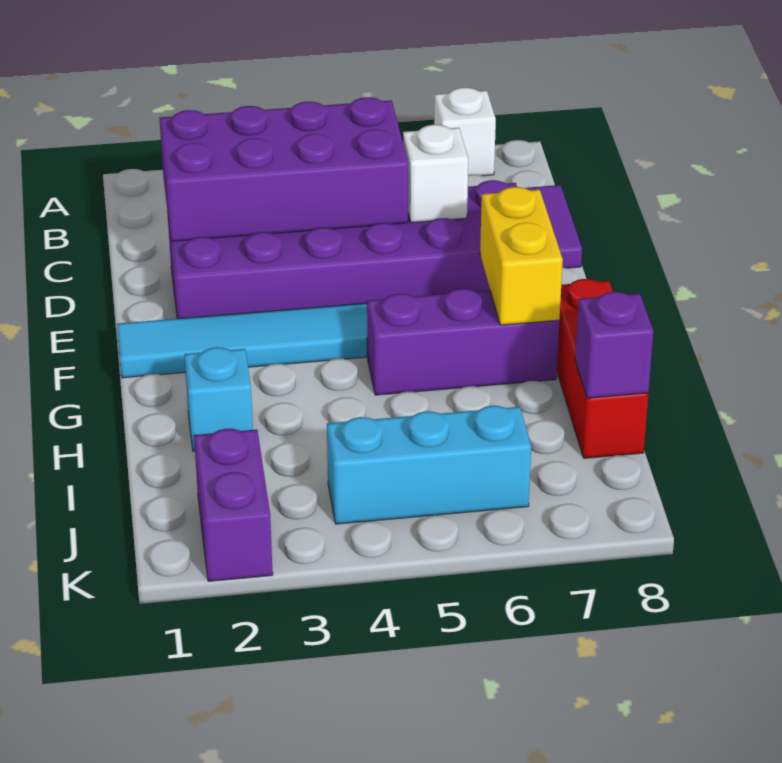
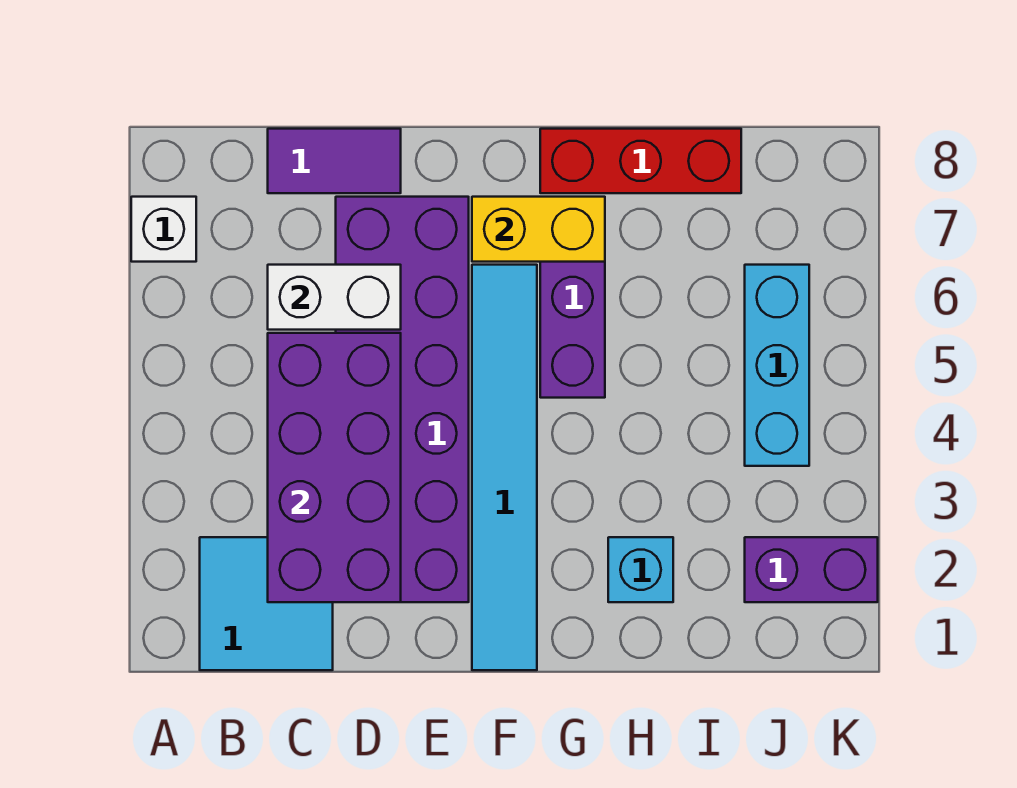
none -> cyan 2x2 tile [200,537,333,670]
white 1x1 brick [403,125,468,223] -> white 1x2 brick [268,265,401,330]
purple 1x1 brick [575,292,653,398] -> none

